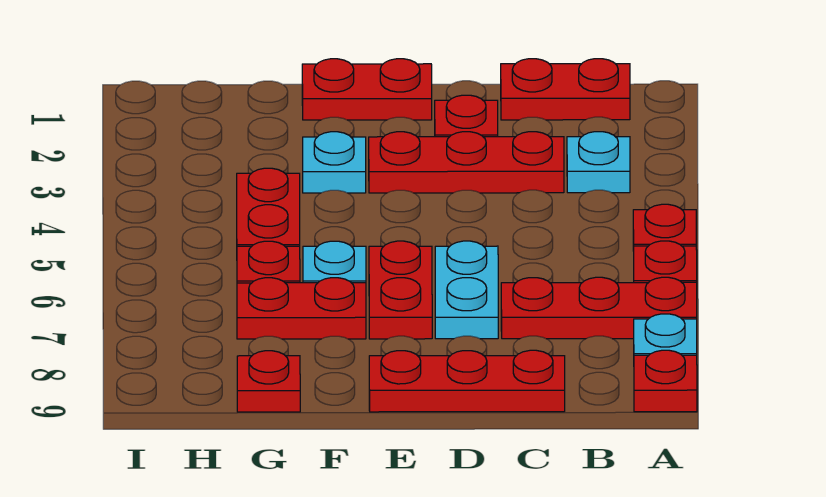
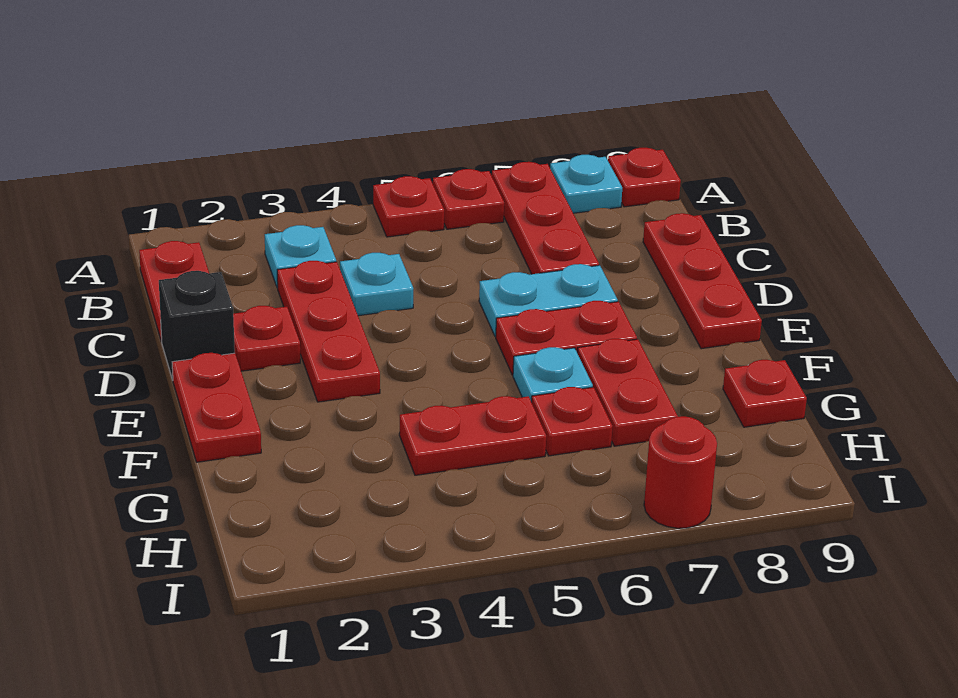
none -> black 1x1 brick [159,271,235,380]
cyan 1x1 plate [303,132,366,193] -> cyan 1x1 plate moved to [340,253,413,316]
none -> red 1x1 round brick [644,416,717,528]

